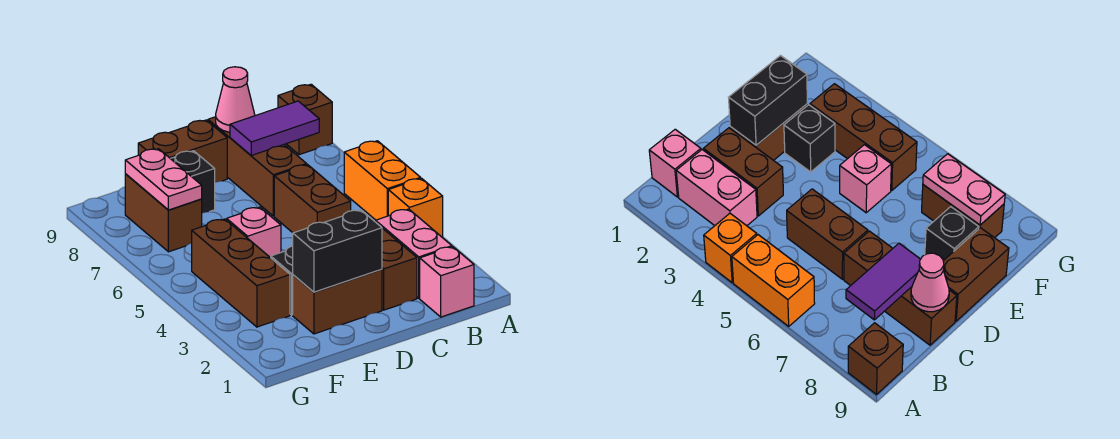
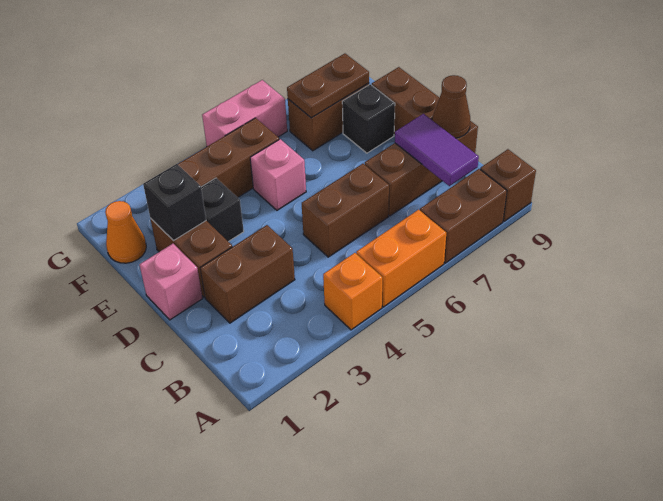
none -> brown 1x2 brick [420,169,507,263]
pink 1x1 brick [420,247,474,317] -> pink 1x1 brick moved to [139,244,203,320]
pink 1x2 brick [376,209,452,298] -> pink 1x2 brick moved to [202,80,287,146]
pink 1x1 cone [216,67,255,132] -> brown 1x1 cone [433,75,470,138]
black 1x2 brick [293,210,382,292] -> black 1x1 brick [143,164,206,241]
none -> orange 1x1 cone [105,201,146,263]
pink 1x2 plate [125,149,202,210] -> brown 1x2 plate [287,54,369,118]

